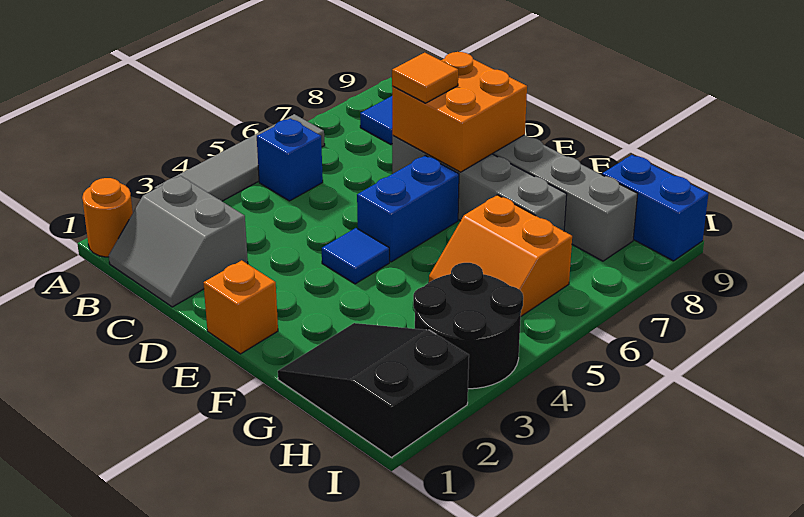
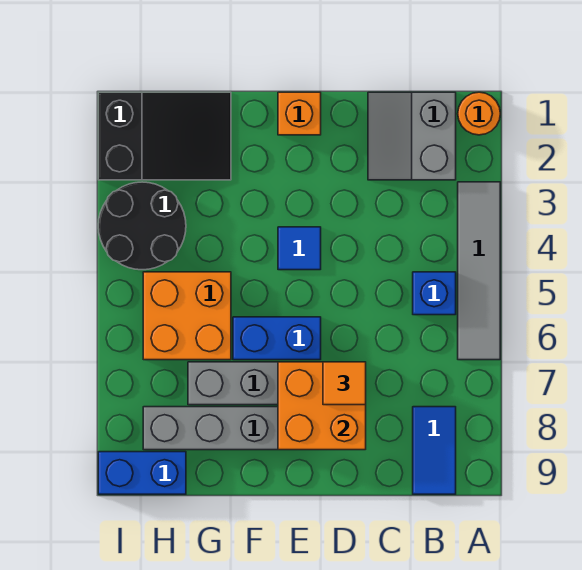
grey 2x2 slope [109,176,248,307] -> grey 2x2 slope turned to [368,92,456,180]
blue 1x2 brick [357,155,459,262] -> blue 1x2 brick turned to [233,317,321,360]
orange 2x2 slope [429,195,572,316] -> orange 2x2 brick [143,272,231,360]

